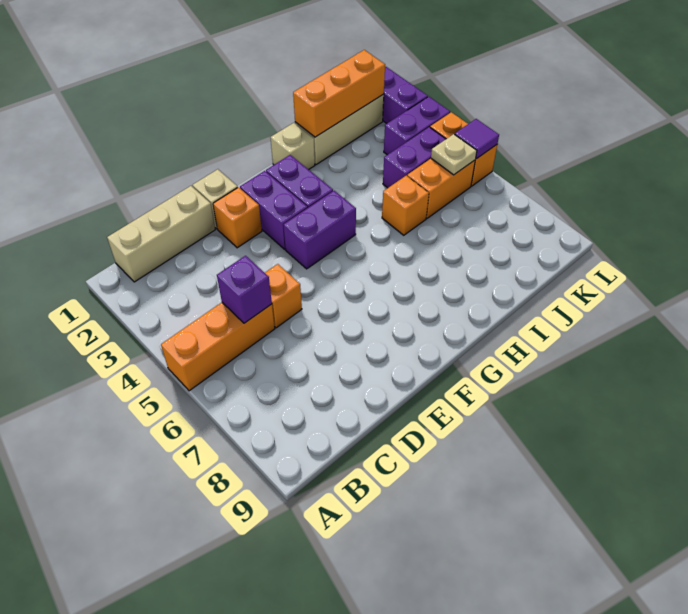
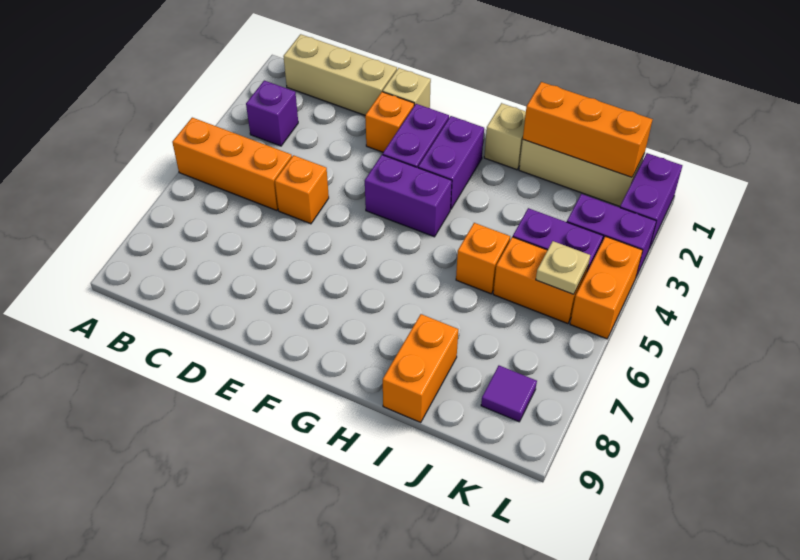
purple 1x1 brick [217,256,272,323] -> purple 1x1 brick moved to [246,81,298,146]
none -> orange 1x2 brick [383,314,458,422]
purple 1x1 tile [455,119,499,159] -> purple 1x1 tile moved to [481,366,537,422]

